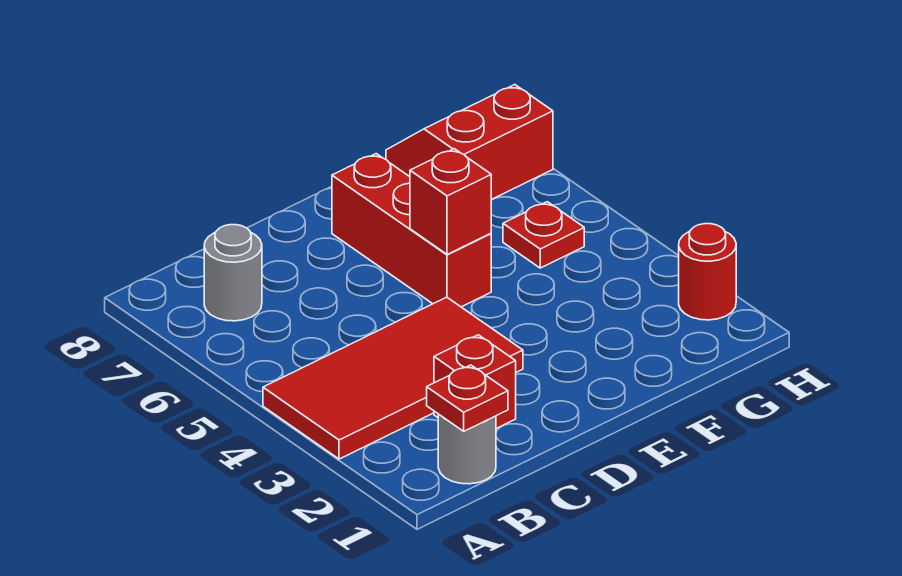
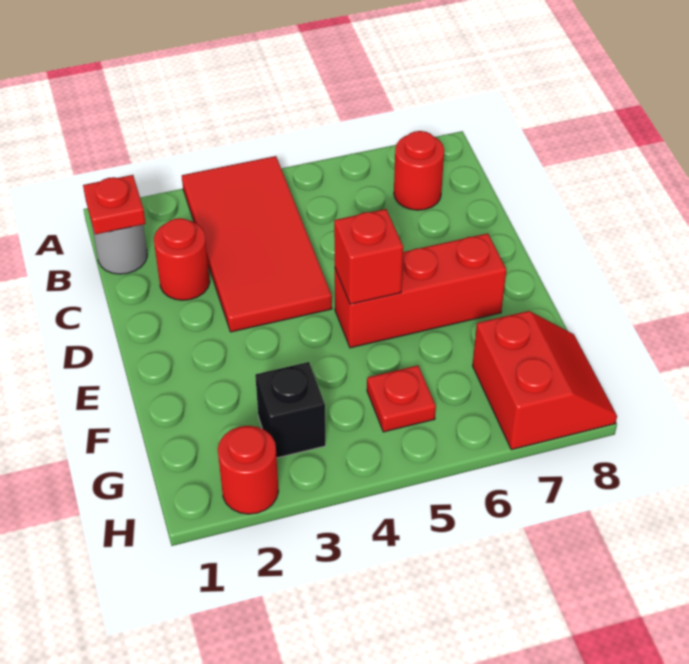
grey 1x1 round brick [204,225,262,321] -> red 1x1 round brick [394,131,444,210]
red 1x1 brick [434,335,516,428] -> red 1x1 round brick [154,218,210,300]
none -> black 1x1 brick [255,362,326,458]

